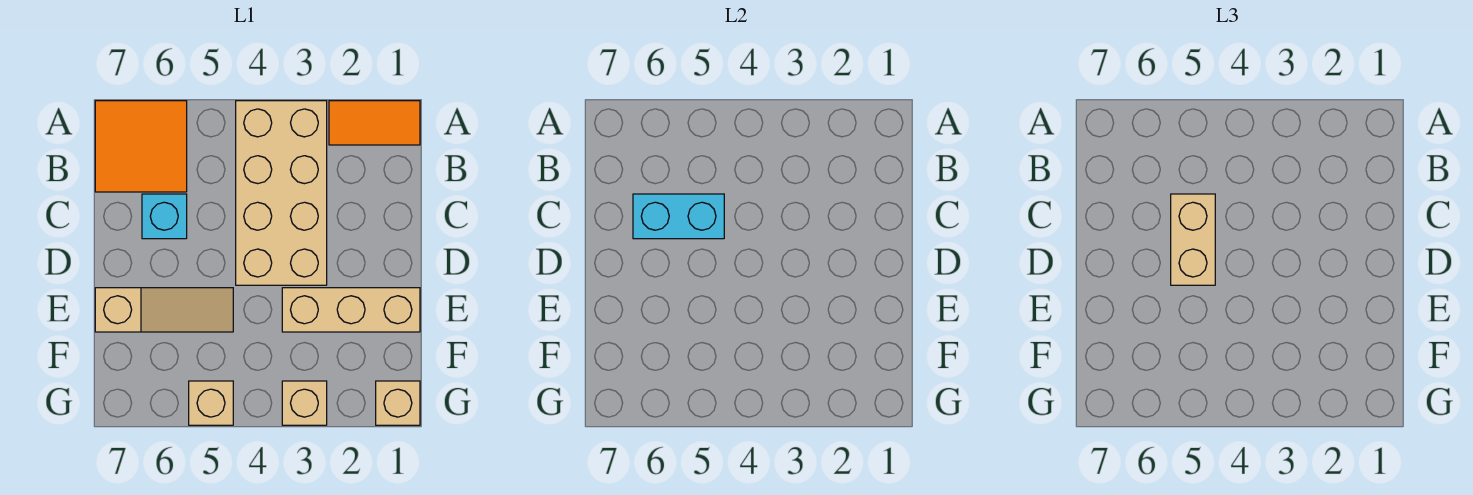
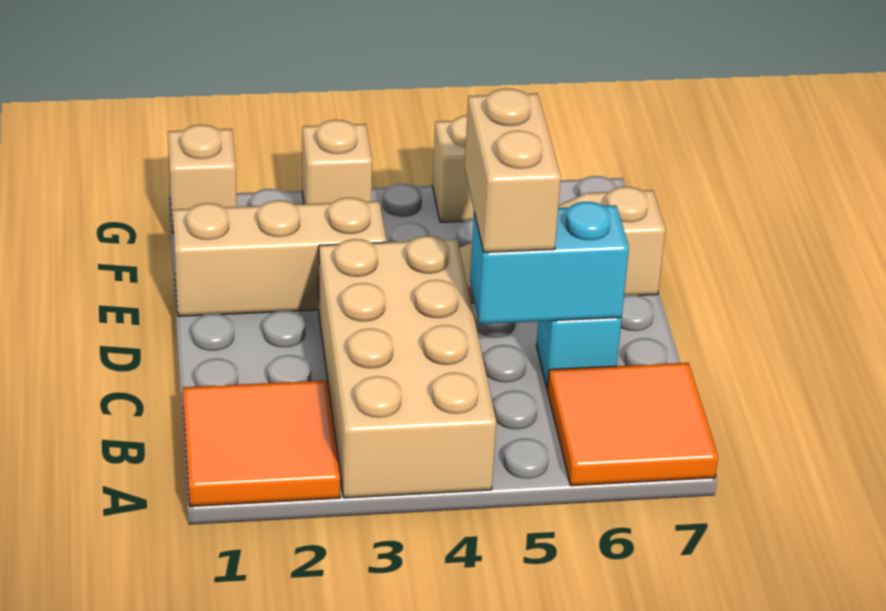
orange 1x2 tile [329,101,420,145] -> orange 2x2 tile [183,380,340,506]

